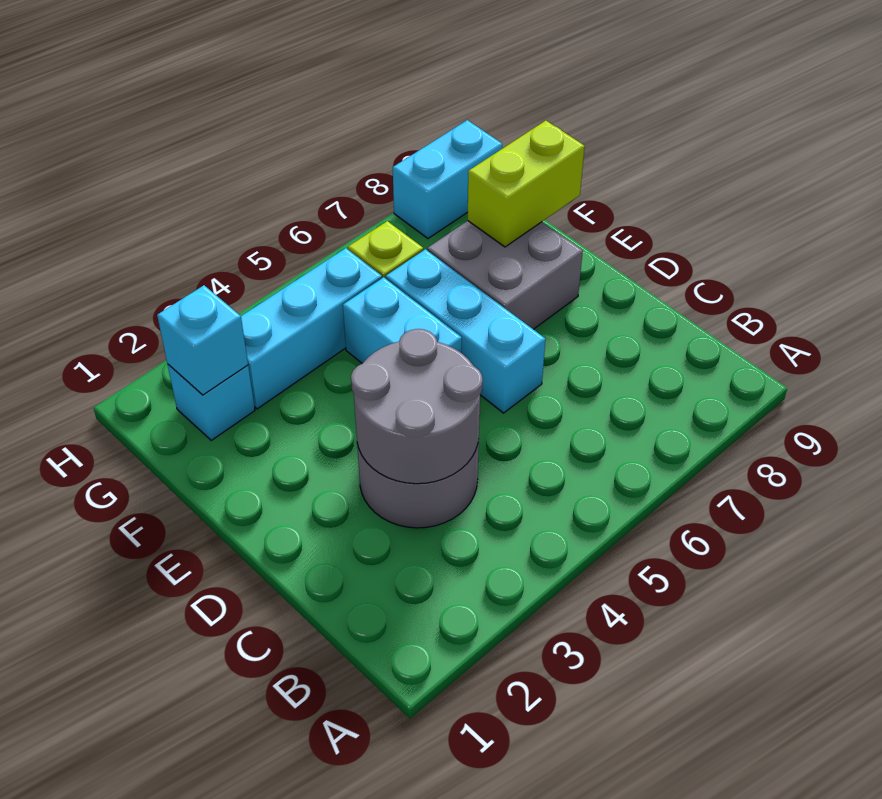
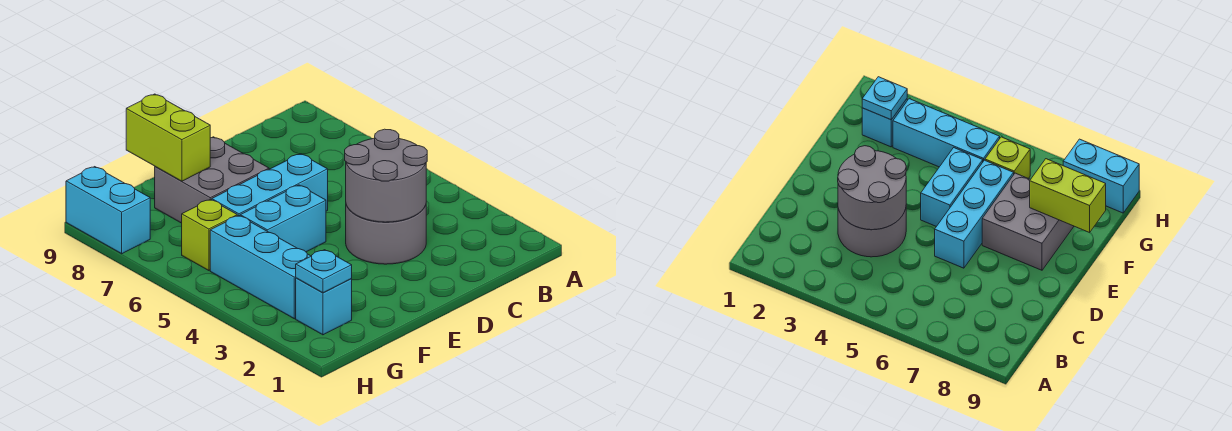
cyan 1x1 brick [157,285,248,395] -> cyan 1x1 plate [296,250,352,293]

